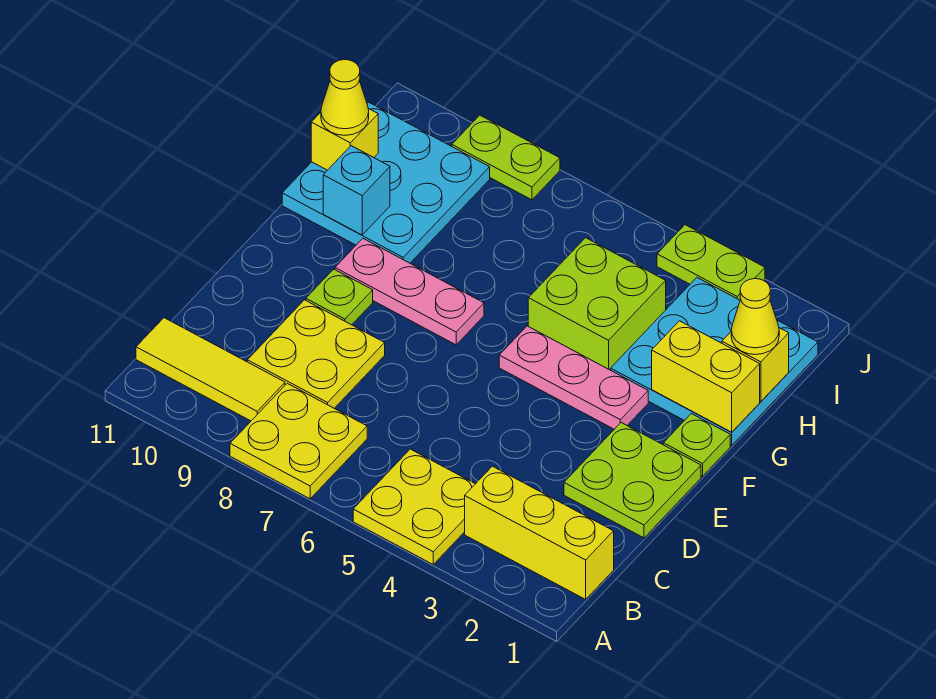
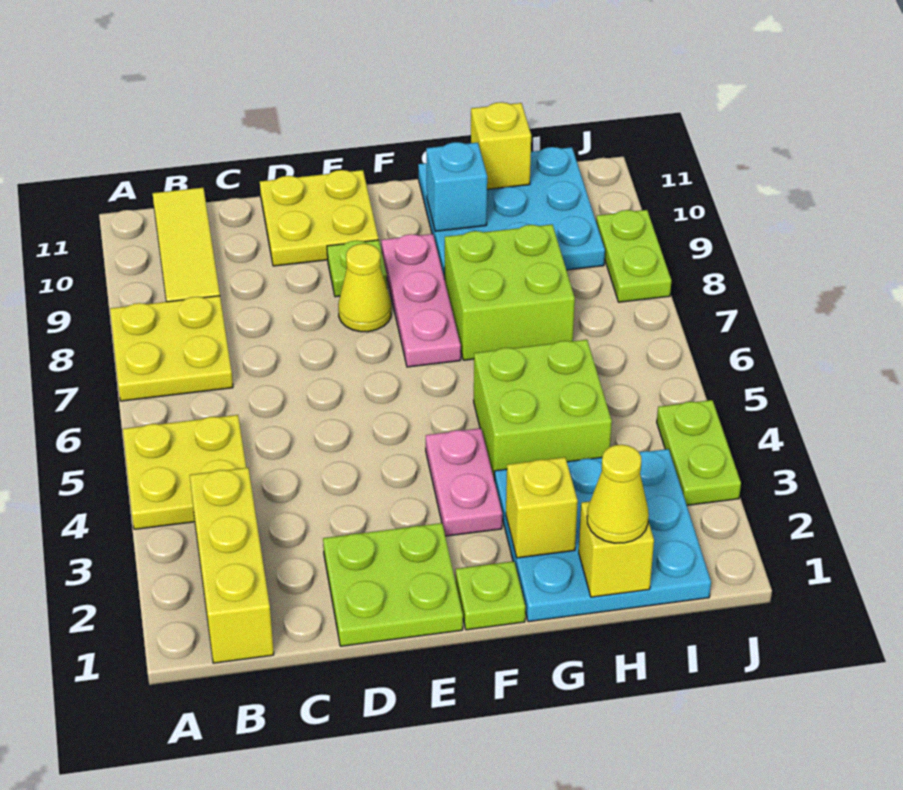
yellow 2x2 plate [247,300,385,408] -> yellow 2x2 plate moved to [260,170,379,266]
pink 1x3 plate [499,326,648,429] -> pink 1x2 plate [426,428,502,536]
yellow 1x2 brick [652,321,760,432] -> yellow 1x1 brick [506,457,578,558]
none -> lime 2x2 brick [444,225,575,360]
yellow 1x1 cone [321,60,369,135] -> yellow 1x1 cone moved to [338,244,391,332]

